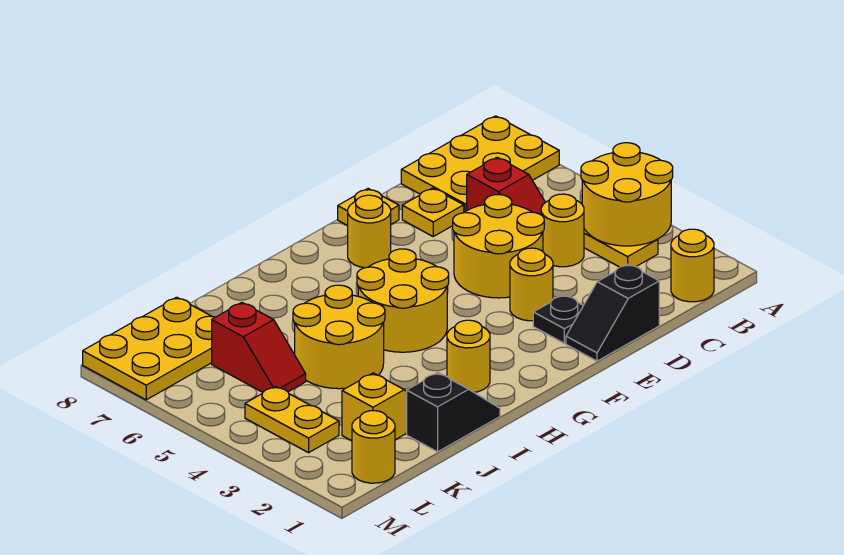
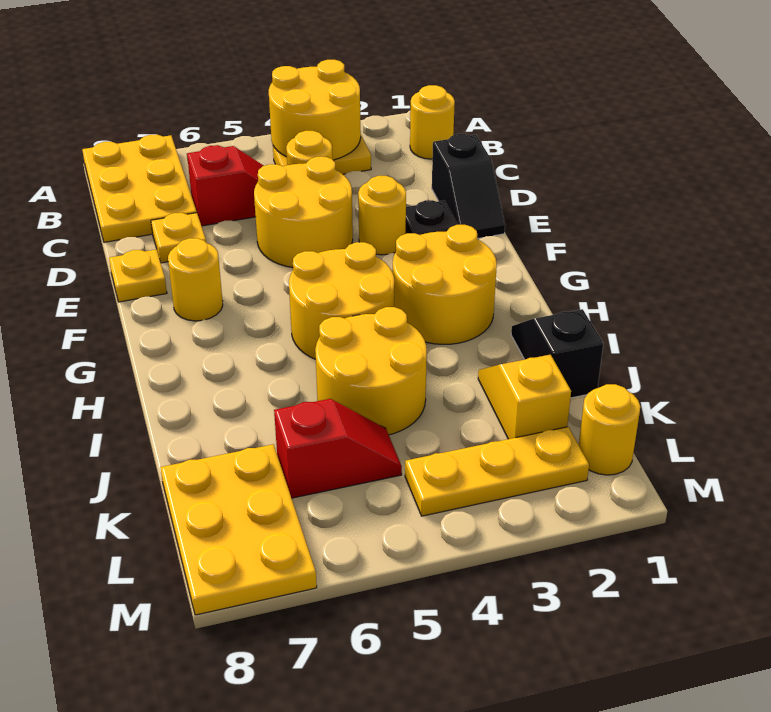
yellow 1x1 round brick [447,320,490,392] -> yellow 2x2 round brick [393,225,497,344]
yellow 1x2 plate [245,386,339,453] -> yellow 1x3 plate [405,427,589,516]

